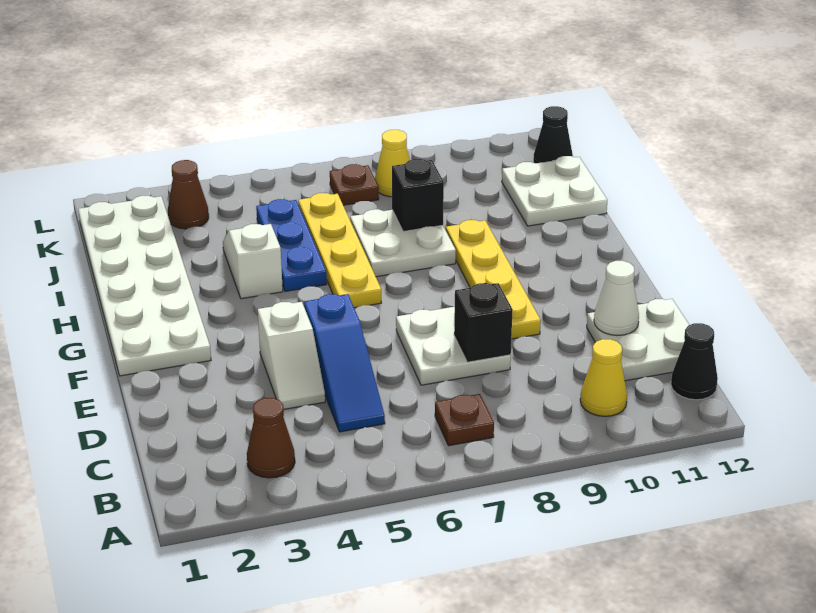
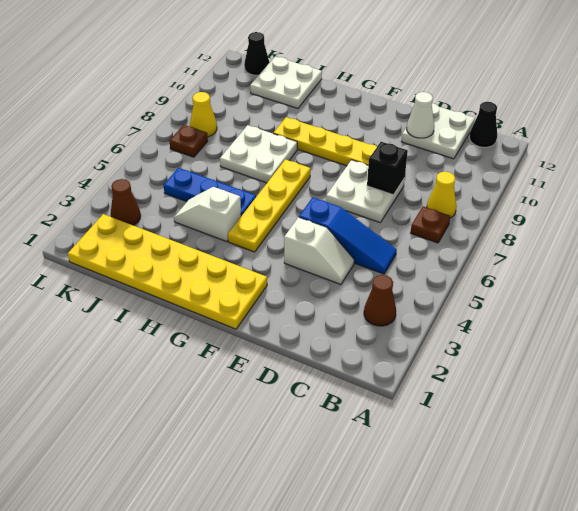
yellow 1x1 cone [580,339,627,416] -> yellow 1x1 cone moved to [427,172,457,218]
white 2x6 plate [78,196,211,376] -> yellow 2x6 plate [68,214,267,329]
yellow 1x4 plate [298,193,381,308] -> yellow 1x4 plate turned to [228,159,310,252]
black 1x1 brick [392,159,444,232] -> none

